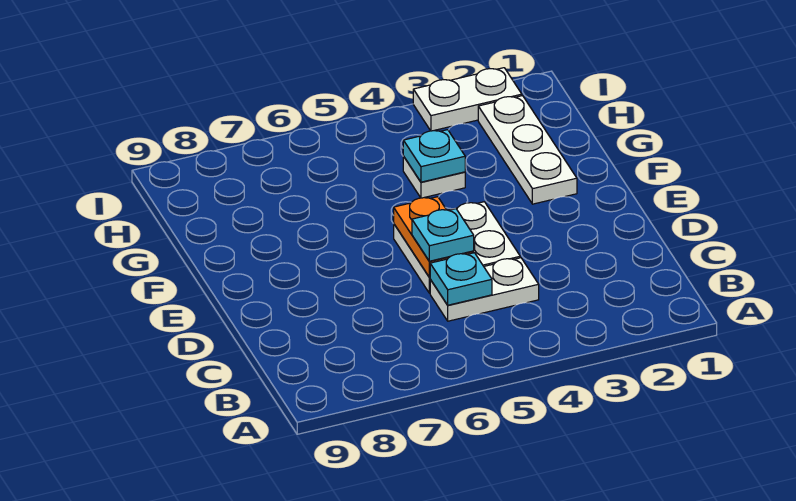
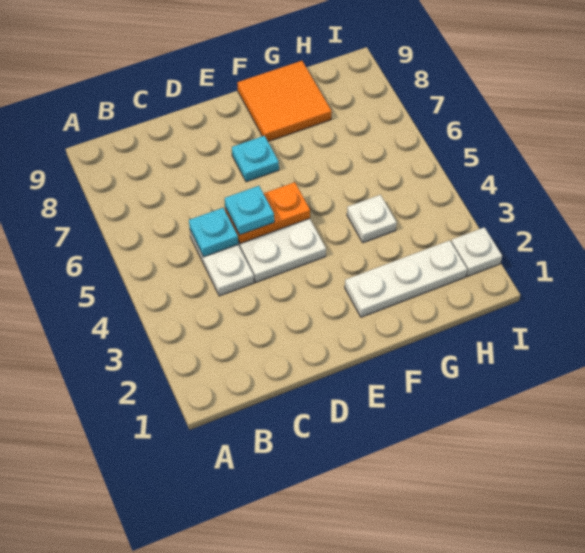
none -> orange 2x2 tile [237,61,332,142]
cyan 1x1 plate [403,130,465,182] -> cyan 1x1 plate moved to [232,136,279,182]
white 1x2 plate [413,68,522,131] -> white 1x1 plate [451,227,502,276]

